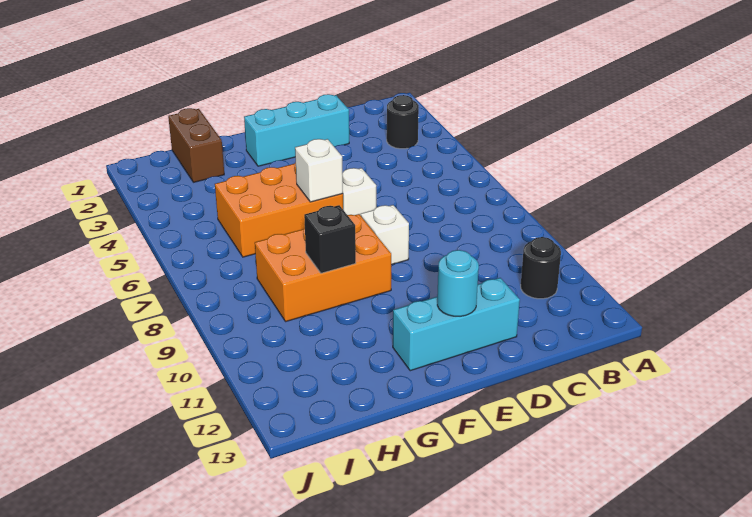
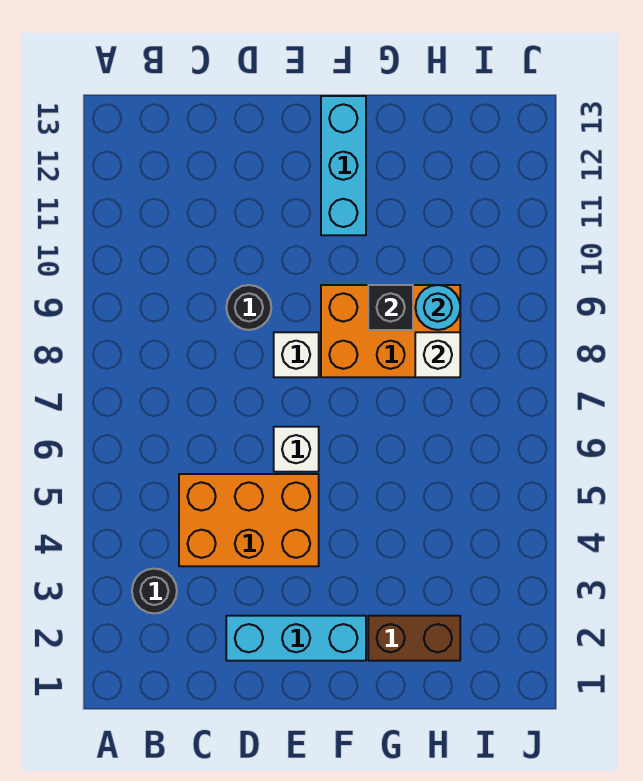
black 1x1 round brick [521,237,561,299] -> black 1x1 round brick moved to [226,285,271,330]
cyan 1x3 brick [393,278,520,371] -> cyan 1x3 brick turned to [321,96,366,235]
cyan 1x1 round brick [437,250,479,316] -> cyan 1x1 round brick moved to [415,285,460,330]
orange 2x3 brick [215,162,343,257] -> orange 2x3 brick moved to [179,474,319,566]
white 1x1 brick [295,139,343,202] -> white 1x1 brick moved to [415,332,460,377]
brown 1x2 brick [168,108,224,182] -> brown 1x2 brick turned to [368,616,460,661]

